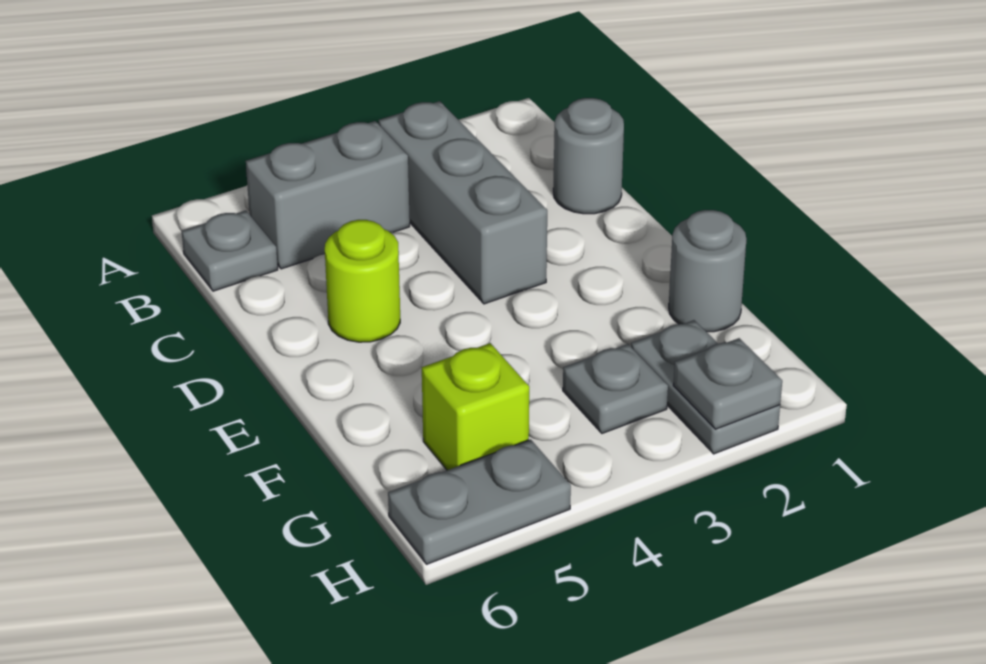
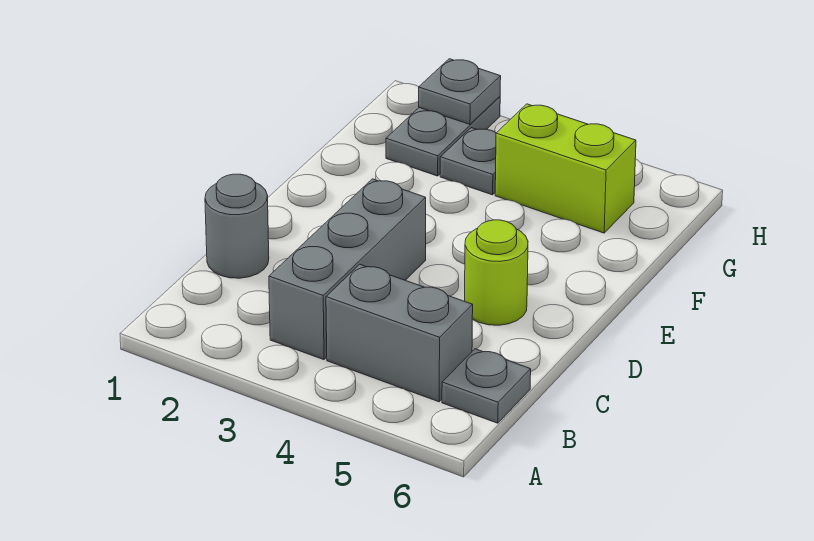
grey 1x1 round brick [669,210,746,332] -> none
lime 1x1 brick [422,343,529,470] -> lime 1x2 brick [495,104,636,233]
grey 1x2 plate [388,439,571,564] -> none

